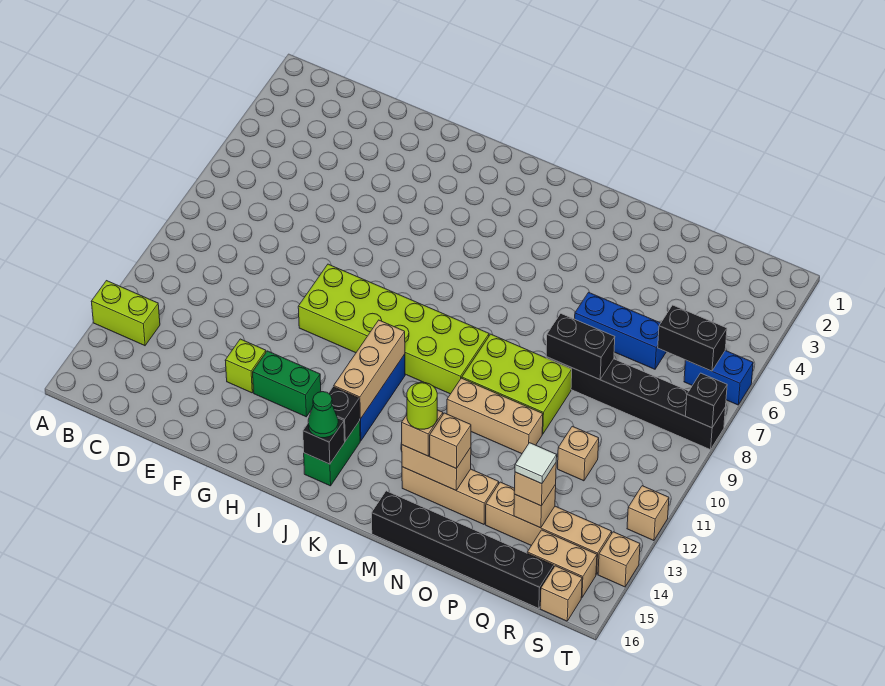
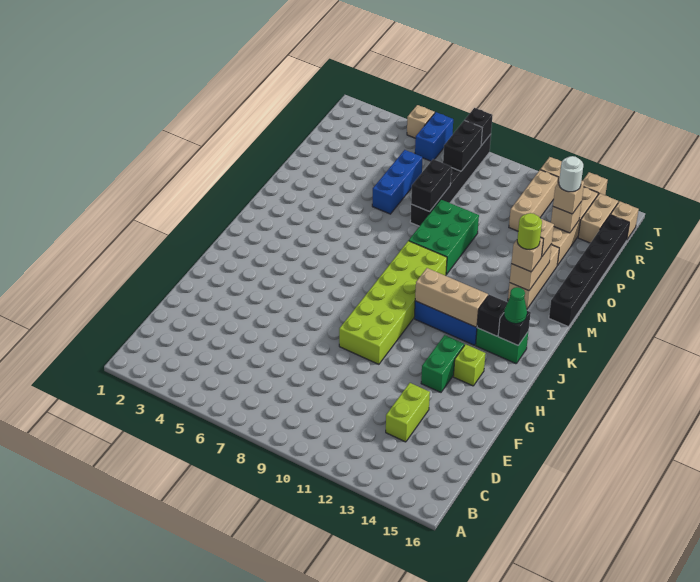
lime 1x2 brick [91,281,160,346] -> lime 1x2 brick moved to [386,383,430,442]
lime 1x1 brick [225,339,266,393] -> lime 1x1 brick moved to [453,344,485,386]
lime 2x3 brick [462,334,572,434] -> green 2x3 brick [409,200,479,274]
tan 1x3 brick [447,378,543,454] -> tan 1x3 brick moved to [509,170,559,231]
tan 1x1 brick [558,426,599,481] -> tan 1x1 brick moved to [407,105,435,138]
white 1x1 tile [515,443,557,484] -> white 1x1 round brick [559,156,583,192]
black 1x2 brick [658,305,727,371] -> black 1x2 brick moved to [443,120,482,171]

